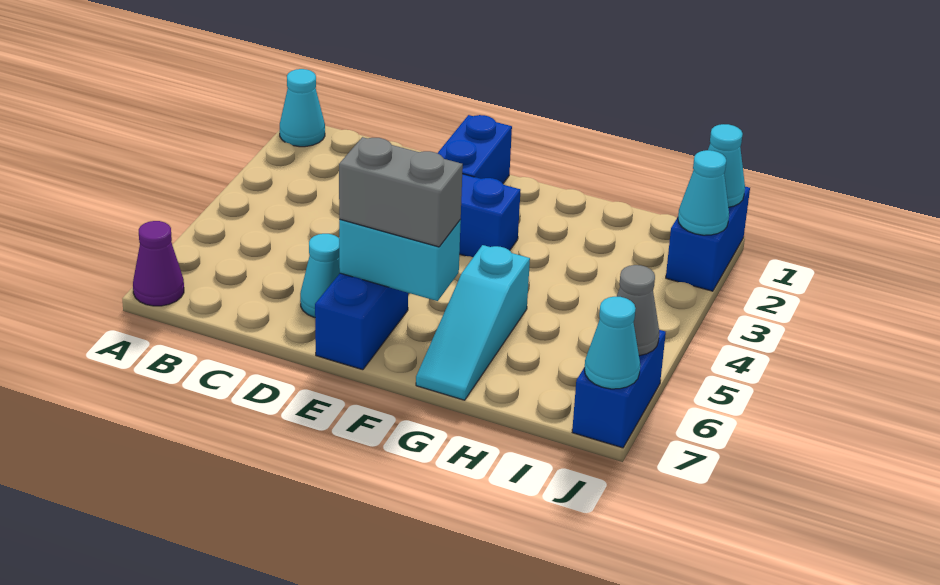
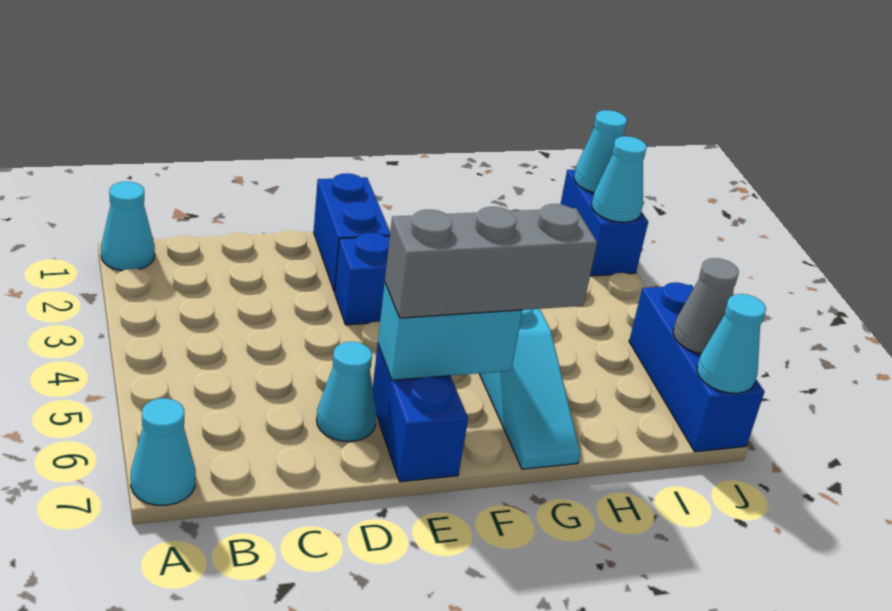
purple 1x1 cone [133,221,184,306] -> cyan 1x1 cone [131,398,196,505]
grey 1x2 brick [339,137,463,247] -> grey 1x3 brick [385,204,597,318]
blue 1x2 brick [572,330,666,448] -> blue 1x3 brick [629,282,764,452]

